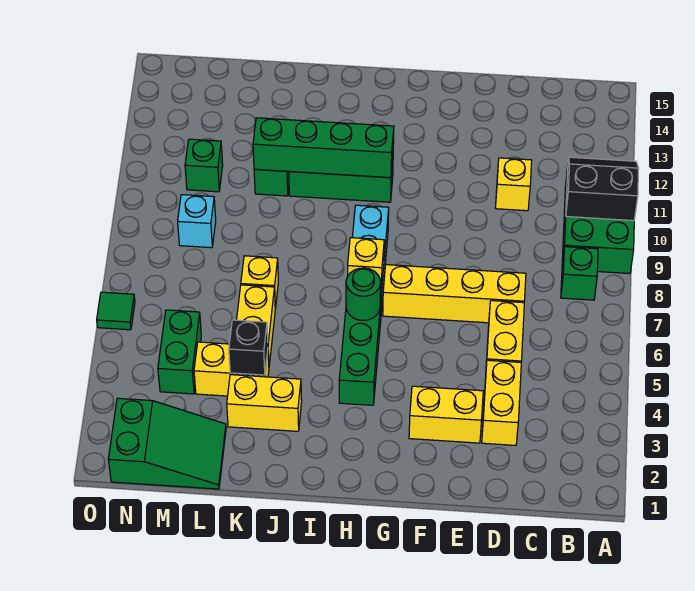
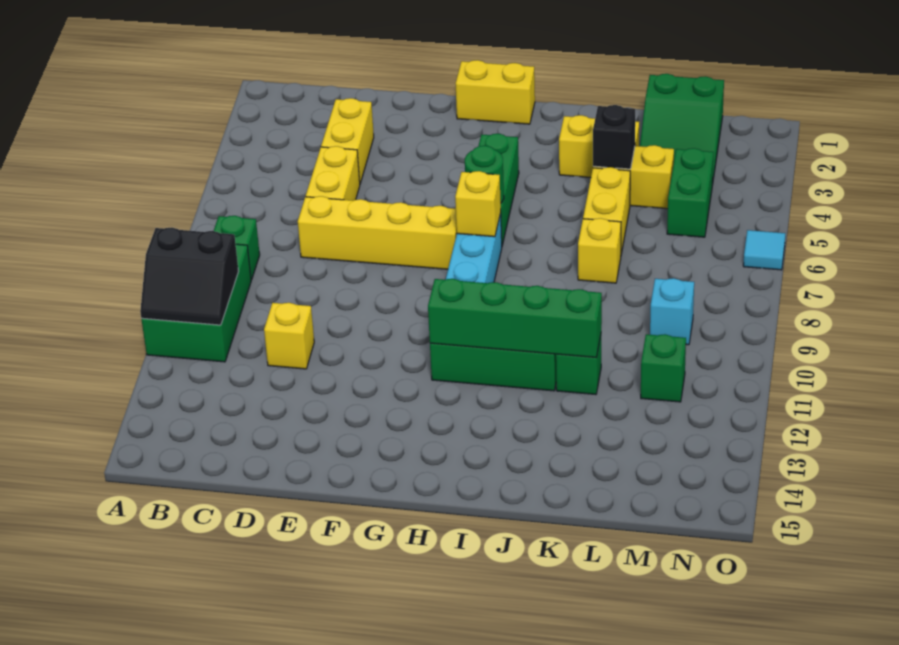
yellow 1x2 brick [409,386,483,443] -> yellow 1x2 brick moved to [456,60,535,124]
green 2x3 slope [108,398,226,489] -> green 2x3 slope turned to [640,74,724,185]
green 1x1 tile [97,292,135,330] -> cyan 1x1 tile [743,230,785,270]

